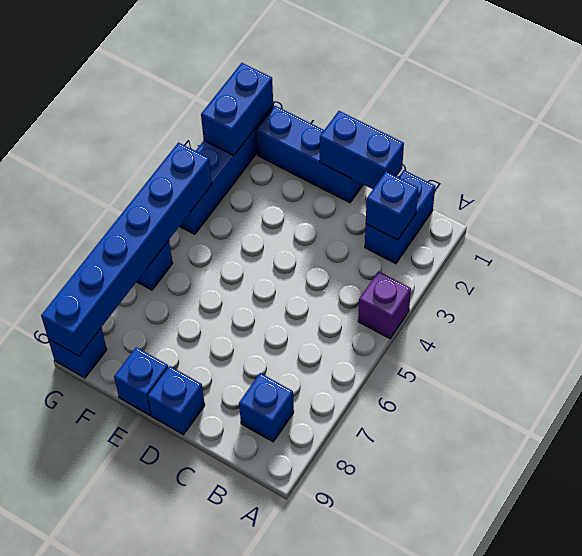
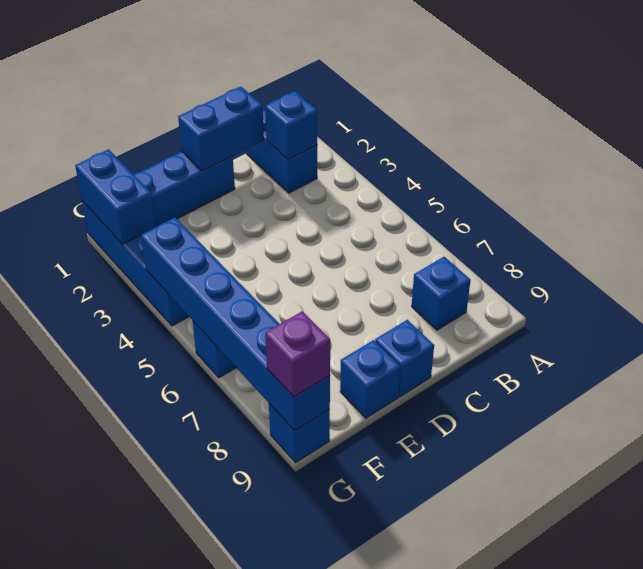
purple 1x1 brick [358,271,411,339] -> purple 1x1 brick moved to [265,311,330,397]

